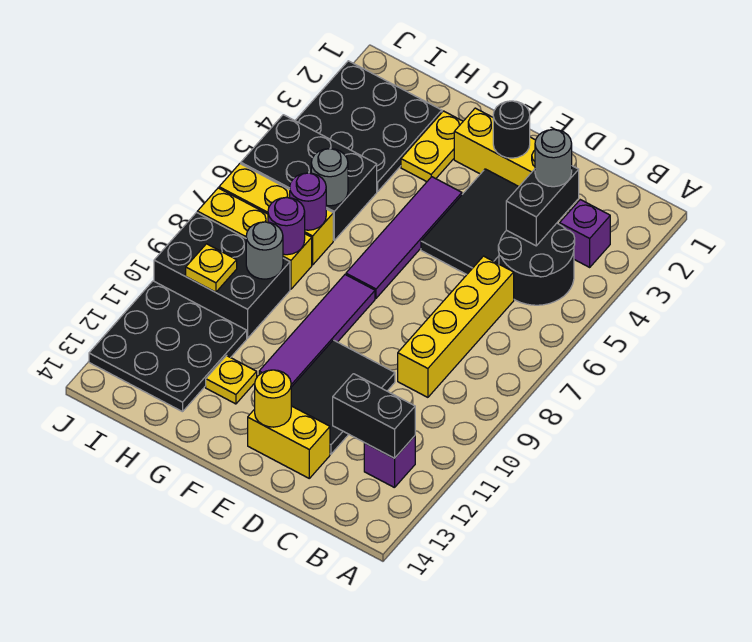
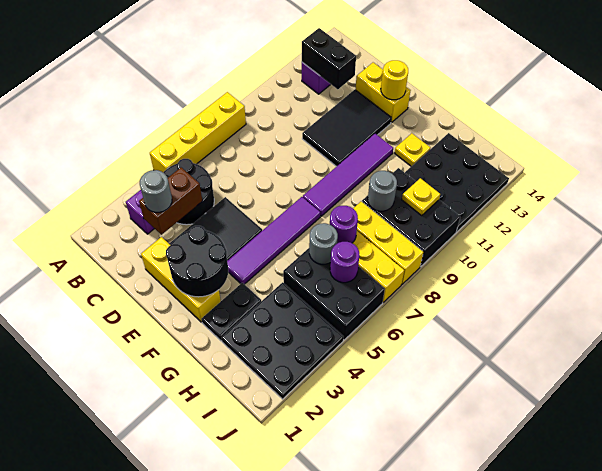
black 1x2 brick [506,166,579,246] -> brown 1x2 brick [139,168,202,235]
yellow 1x4 brick [398,256,514,397] -> yellow 1x4 brick moved to [150,92,246,172]
black 1x1 round brick [493,101,530,158] -> black 2x2 round brick [166,226,228,297]
yellow 1x2 plate [401,111,463,182] -> black 1x2 plate [201,283,261,341]
purple 1x1 round brick [268,198,305,255] -> purple 1x1 round brick moved to [330,242,359,283]

